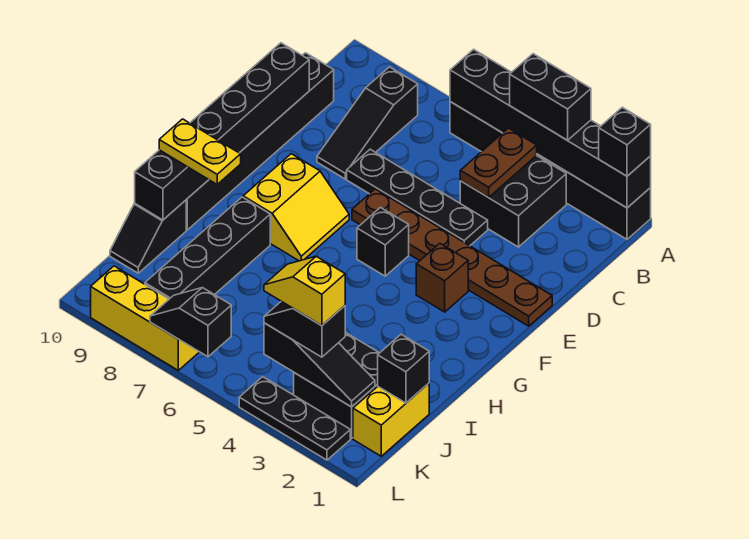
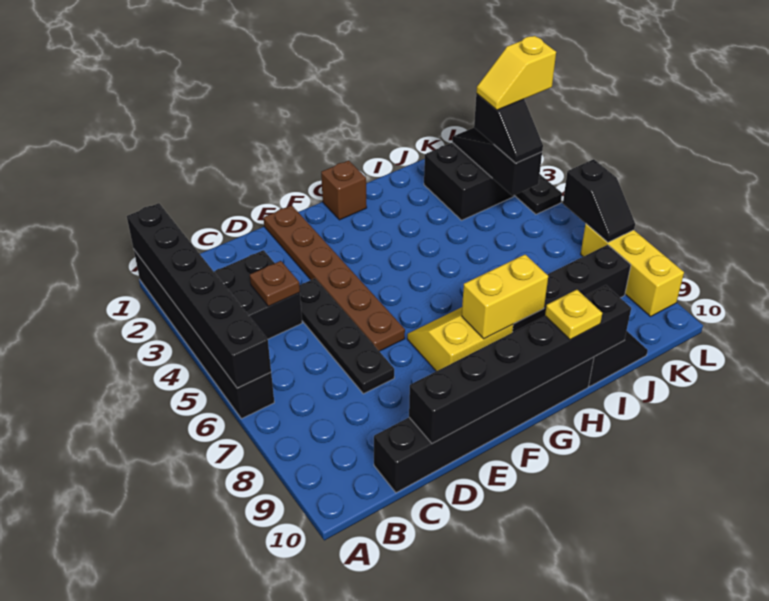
black 1x1 brick [599,107,651,176] -> none
black 1x2 brick [510,54,591,140] -> none
brown 1x2 plate [460,128,537,197] -> brown 1x1 plate [250,261,300,306]
black 1x3 slope [317,67,418,179] -> none
brown 1x1 brick [416,244,468,312] -> brown 1x1 brick moved to [321,160,367,220]
black 1x1 brick [357,208,409,276] -> none
yellow 1x2 plate [159,119,241,184] -> yellow 1x1 plate [545,290,602,340]
yellow 1x2 brick [353,383,429,456] -> yellow 1x2 brick moved to [462,255,548,339]
black 1x1 brick [378,334,429,403] -> none
yellow 1x2 slope [264,256,345,326] -> yellow 1x2 slope turned to [476,36,556,110]

